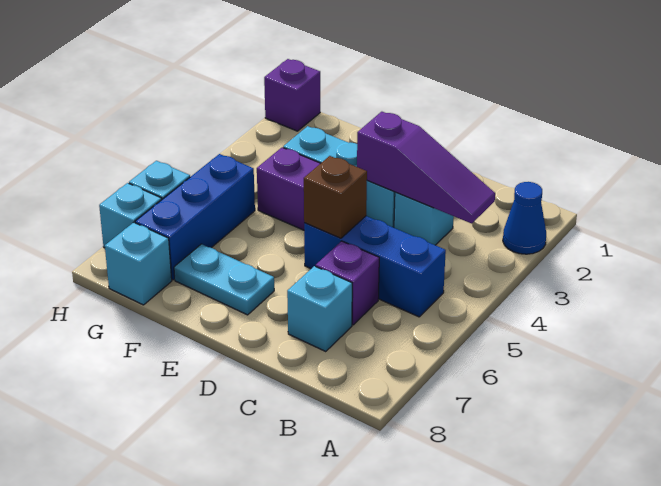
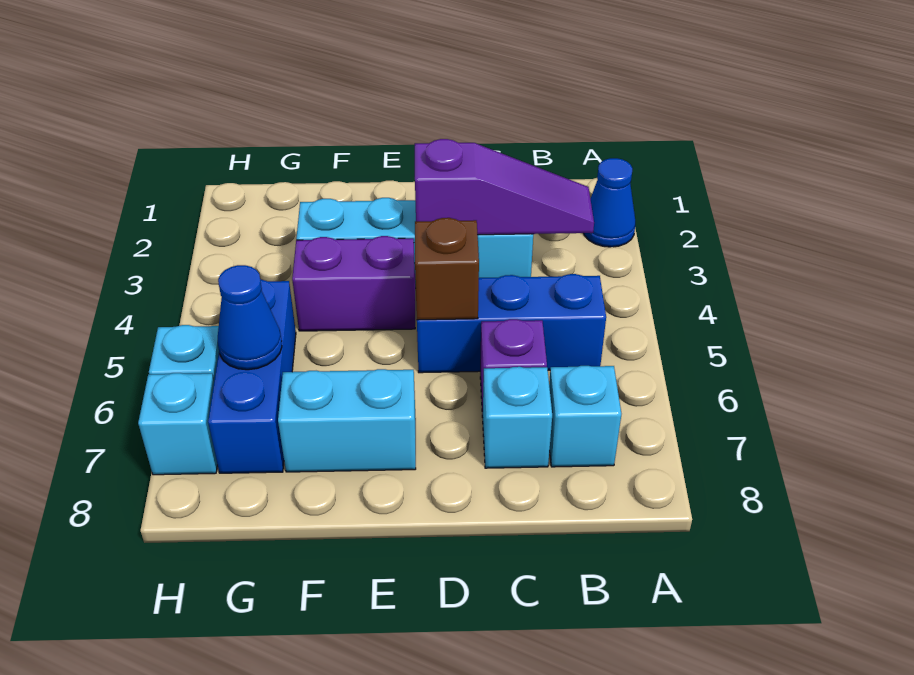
cyan 1x2 plate [174,244,274,315] -> cyan 1x2 brick [278,369,416,472]
none -> blue 1x1 cone [218,265,282,370]
cyan 1x1 brick [105,222,172,305] -> cyan 1x1 brick moved to [549,366,621,467]
purple 1x1 brick [264,59,320,131] -> none

